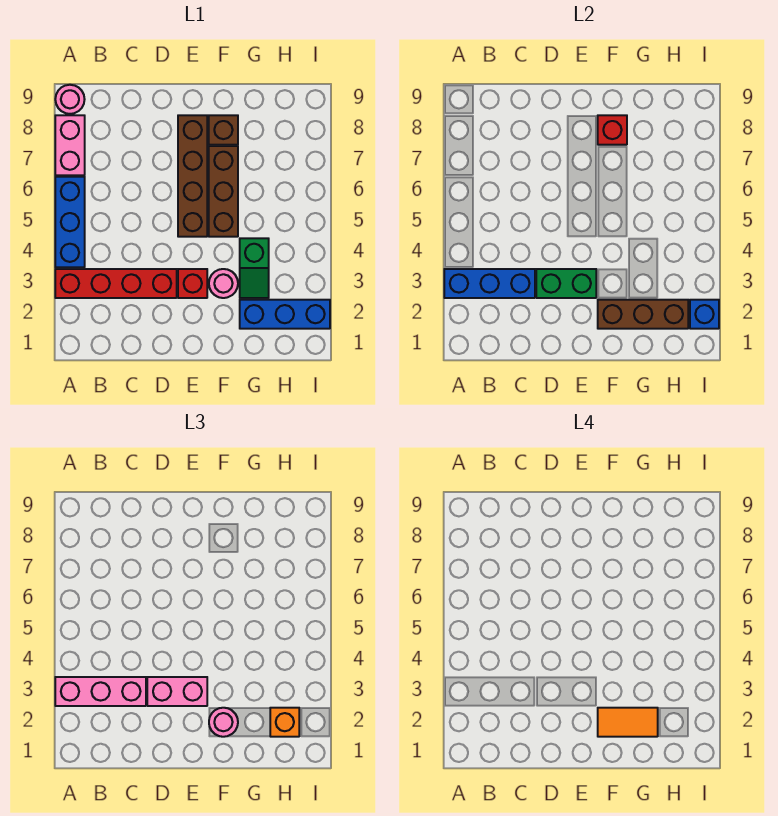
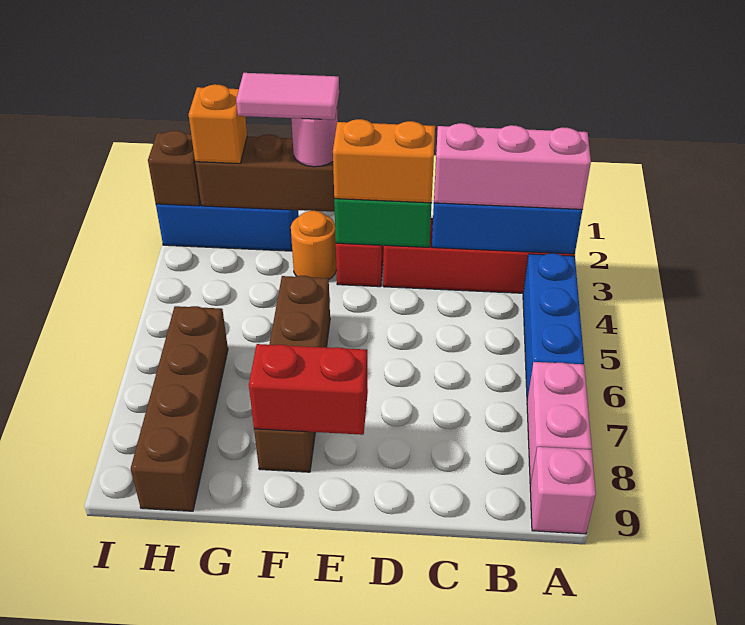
pink 1x1 round brick [55,85,85,114] -> pink 1x1 brick [530,447,596,534]
pink 1x2 brick [147,677,207,706] -> orange 1x2 brick [333,119,435,203]
brown 1x4 brick [178,115,207,237] -> brown 1x4 brick moved to [131,306,228,511]
orange 1x2 tile [598,708,658,737] -> pink 1x2 tile [236,73,339,120]
pink 1x1 round brick [209,269,238,298] -> orange 1x1 round brick [291,211,337,279]
red 1x1 brick [598,115,627,145] -> red 1x2 brick [249,344,368,435]
green 1x2 slope [240,238,269,298] -> none
blue 1x1 brick [690,300,719,329] -> brown 1x1 brick [148,131,201,206]

